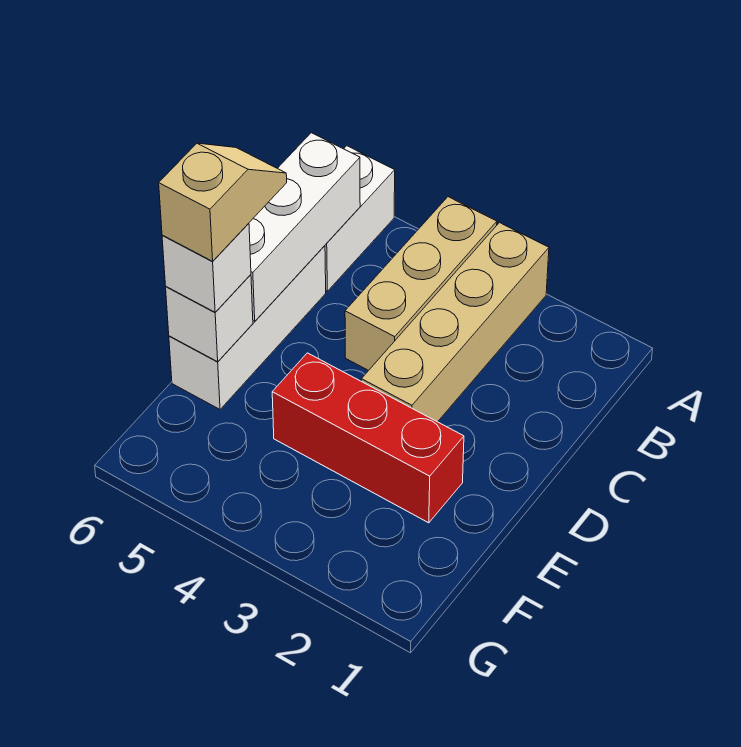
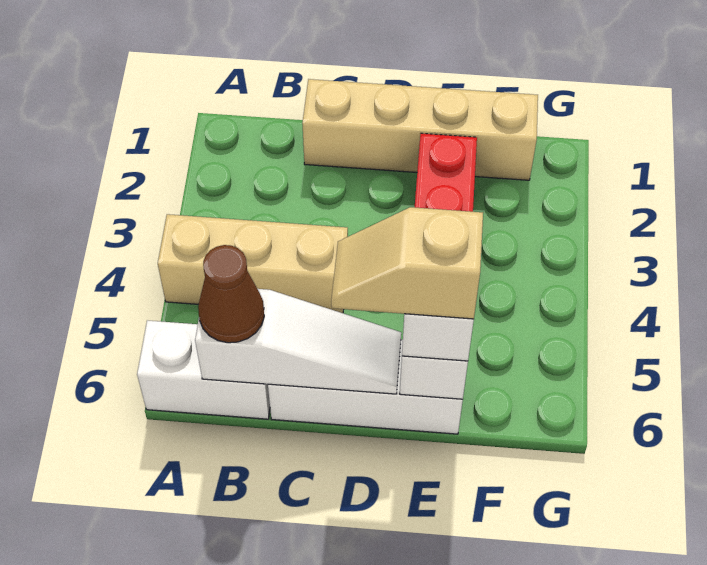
tan 1x4 brick [361,223,549,422] -> tan 1x4 brick moved to [302,79,538,180]
white 1x3 brick [249,133,360,321] -> white 1x3 slope [195,289,401,394]
none -> brown 1x1 cone [198,245,264,343]

